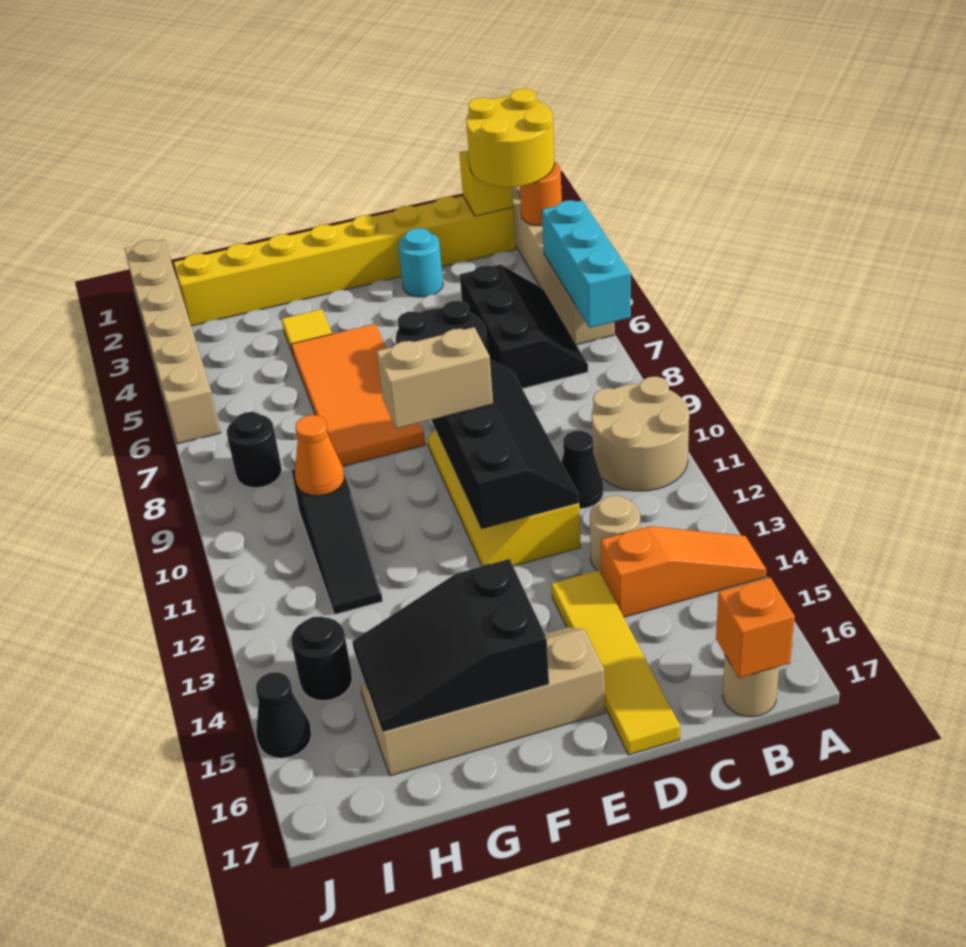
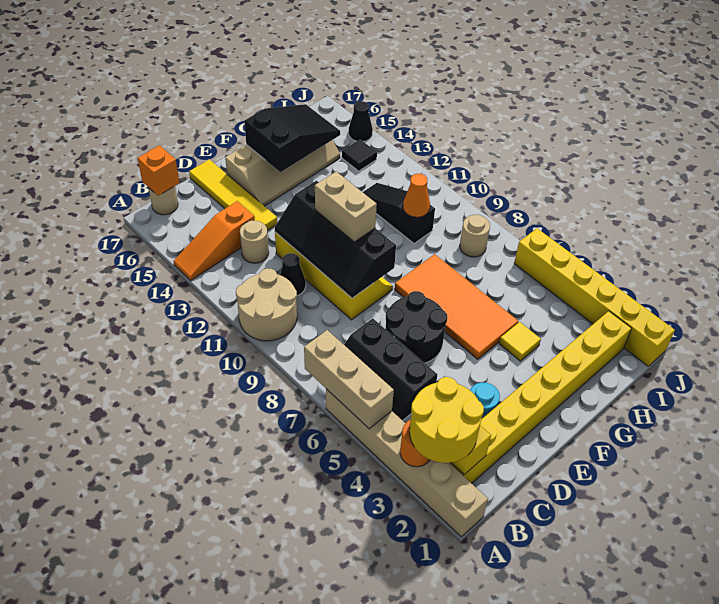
cyan 1x3 brick [542,200,631,328] -> tan 1x3 brick [304,330,394,429]
tan 1x2 brick [376,327,493,429] -> tan 1x2 brick turned to [315,172,377,242]
black 1x1 round brick [227,412,282,488] -> tan 1x1 round brick [460,215,490,257]
black 1x1 round brick [291,616,352,701] -> black 1x1 tile [342,140,377,171]
tan 1x6 brick [124,240,220,444] -> yellow 1x6 brick [514,228,675,366]

